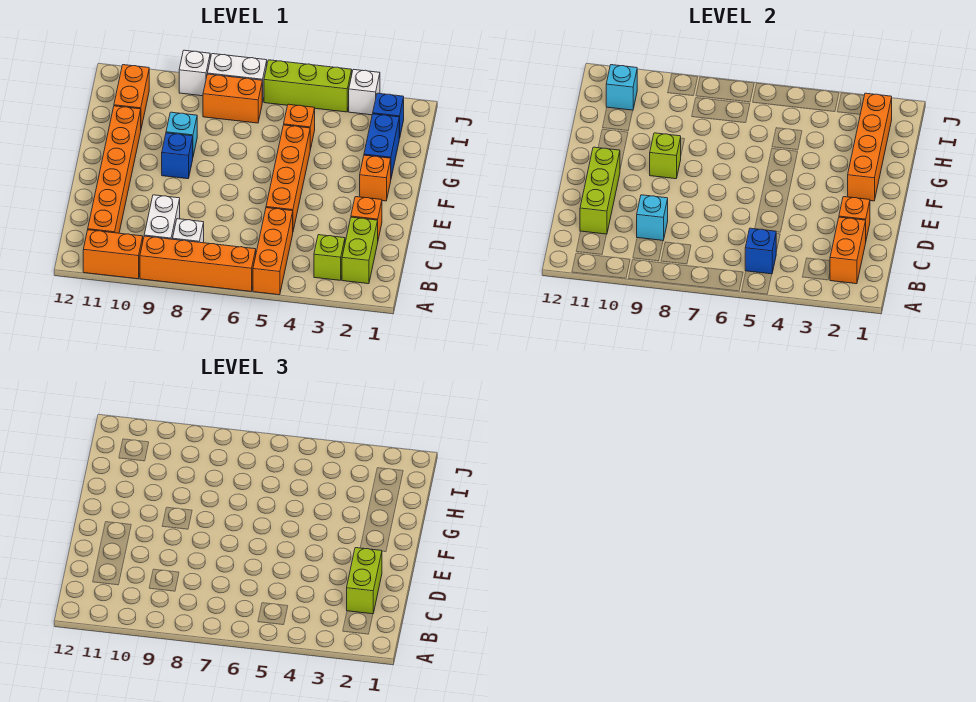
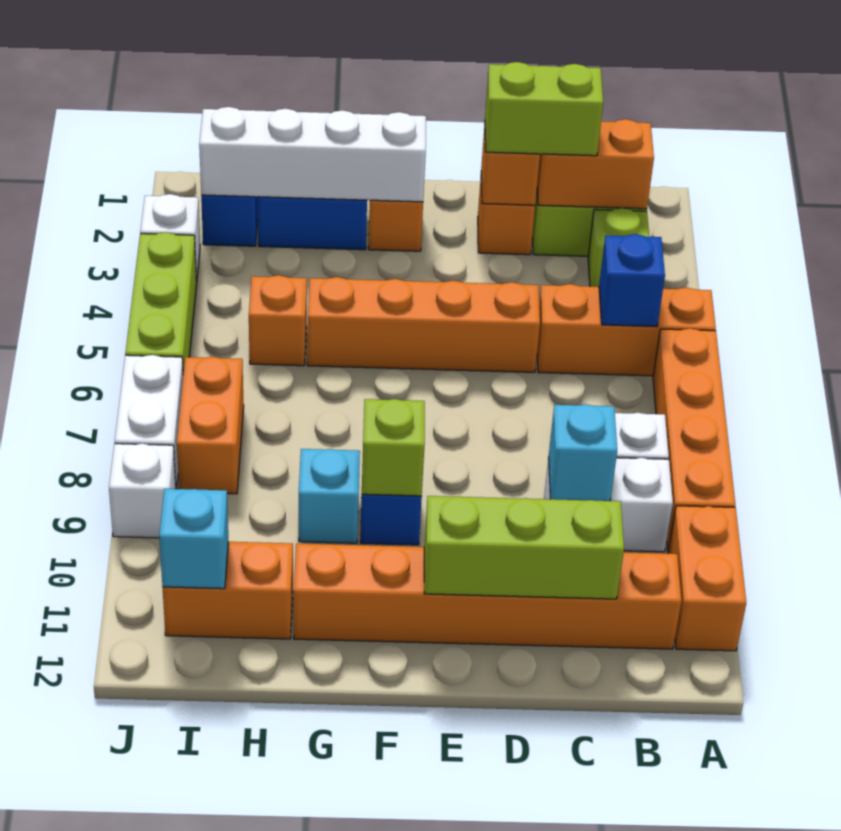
orange 1x4 brick [848,93,892,201] -> white 1x4 brick [199,107,426,202]

